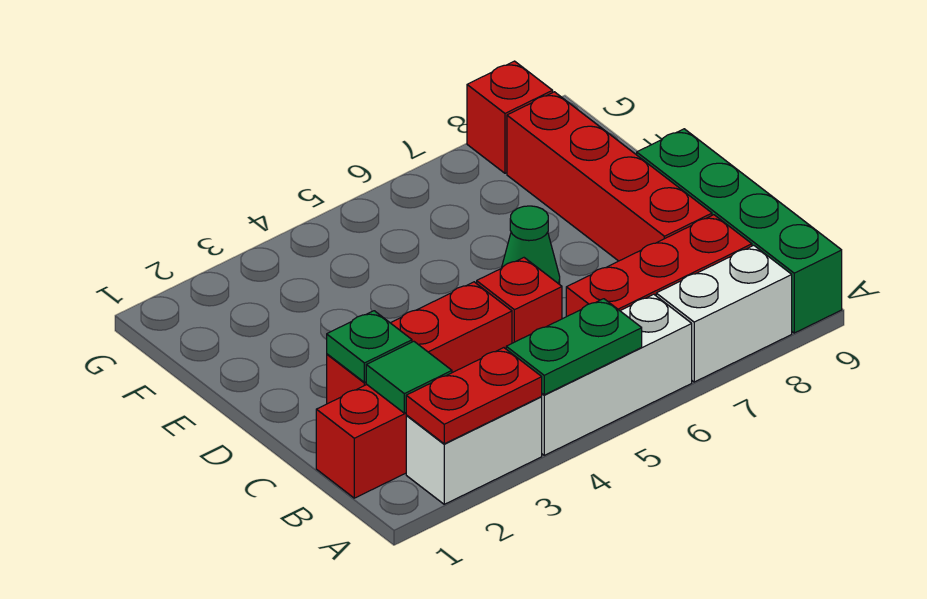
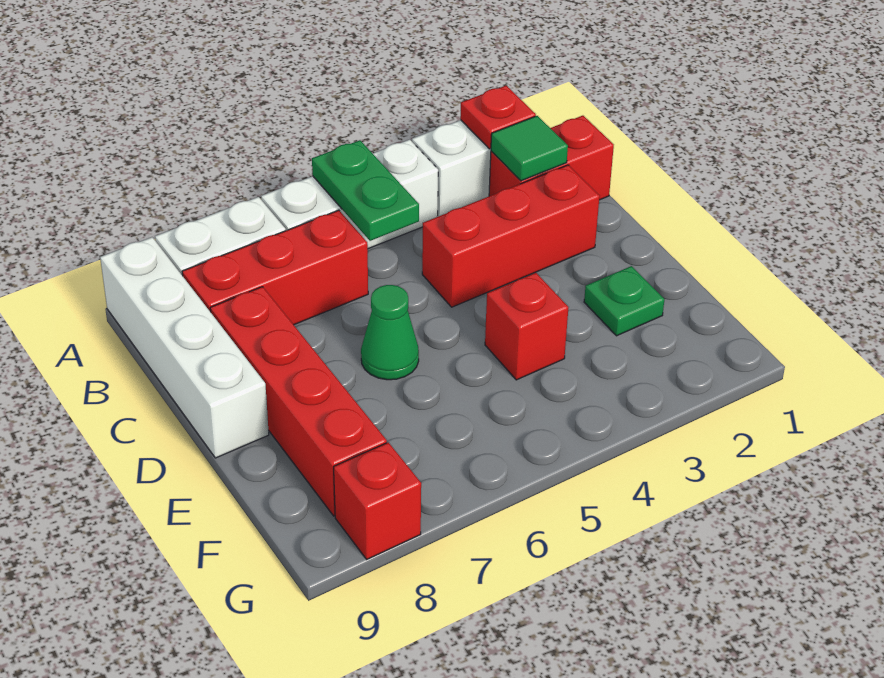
red 1x2 plate [406,348,542,444] -> red 1x1 plate [460,86,536,149]
green 1x2 plate [506,299,642,395] -> green 1x2 plate turned to [312,140,419,241]
green 1x4 brick [637,129,842,333] -> white 1x4 brick [100,237,269,458]
green 1x1 plate [327,311,412,382] -> green 1x1 plate moved to [584,266,664,336]
red 1x1 brick [477,258,562,343] -> red 1x1 brick moved to [485,272,568,380]

